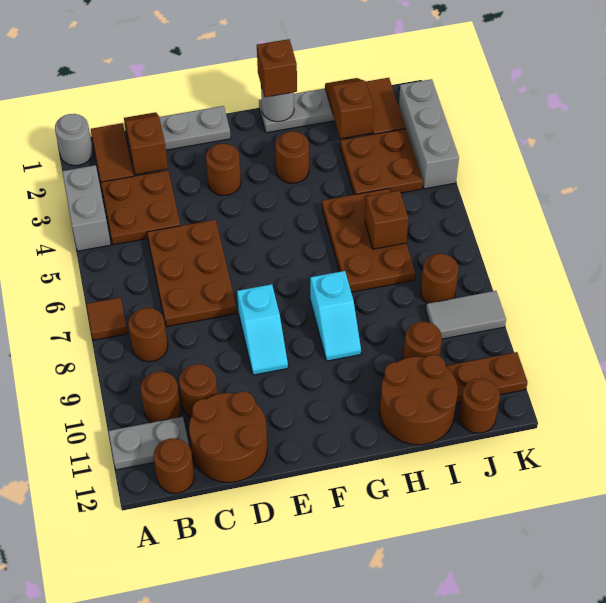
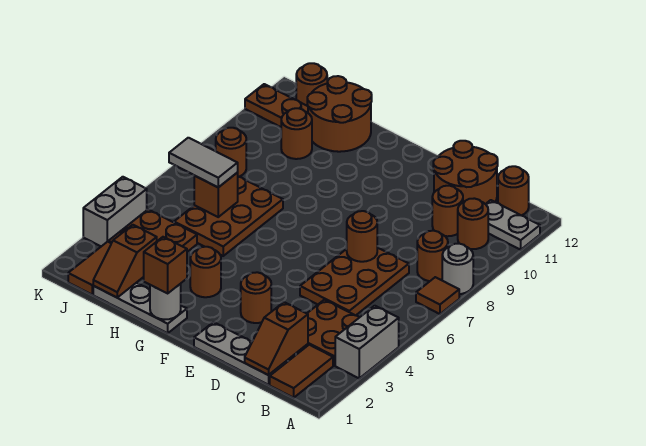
grey 1x1 round brick [55,114,93,166] -> grey 1x1 round brick moved to [442,244,473,294]
none -> brown 1x1 round brick [347,211,377,262]
cyan 1x2 slope [237,284,288,375] -> none
cyan 1x2 slope [310,271,361,361] -> none
grey 1x2 tile [426,291,506,339] -> grey 1x2 tile moved to [169,138,238,187]
grey 1x3 brick [399,79,459,189] -> grey 1x2 brick [83,177,147,246]

